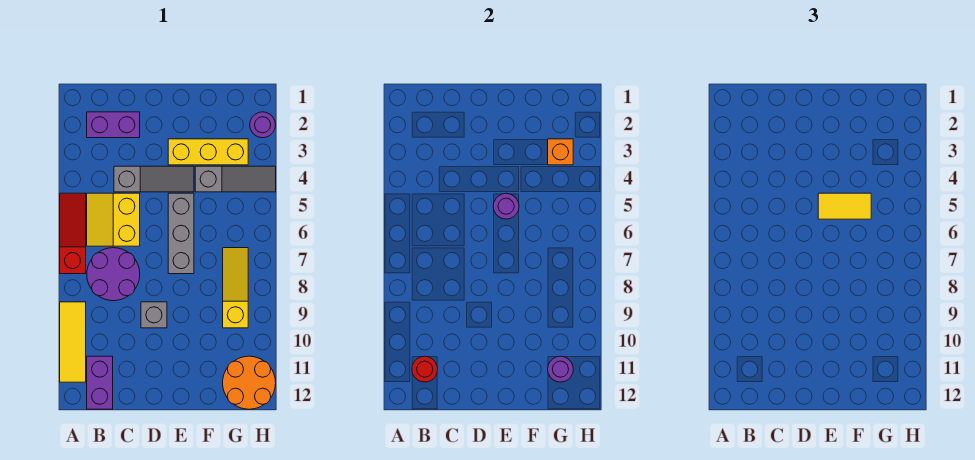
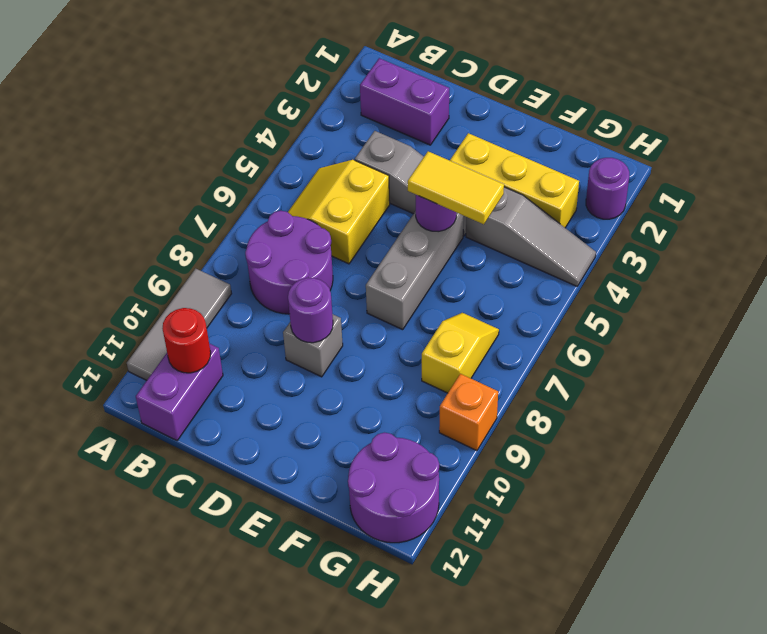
red 1x3 slope [60,193,86,274] -> none
yellow 1x3 tile [60,302,86,382] -> grey 1x3 tile [127,269,232,380]
orange 1x1 brick [548,139,573,165] -> orange 1x1 brick moved to [439,374,498,451]
yellow 1x3 slope [223,248,248,328] -> yellow 1x2 slope [422,313,499,393]
orange 2x2 round brick [223,356,276,409] -> purple 2x2 round brick [348,433,439,543]
purple 1x1 round brick [548,356,573,382] -> purple 1x1 round brick moved to [288,278,333,343]

